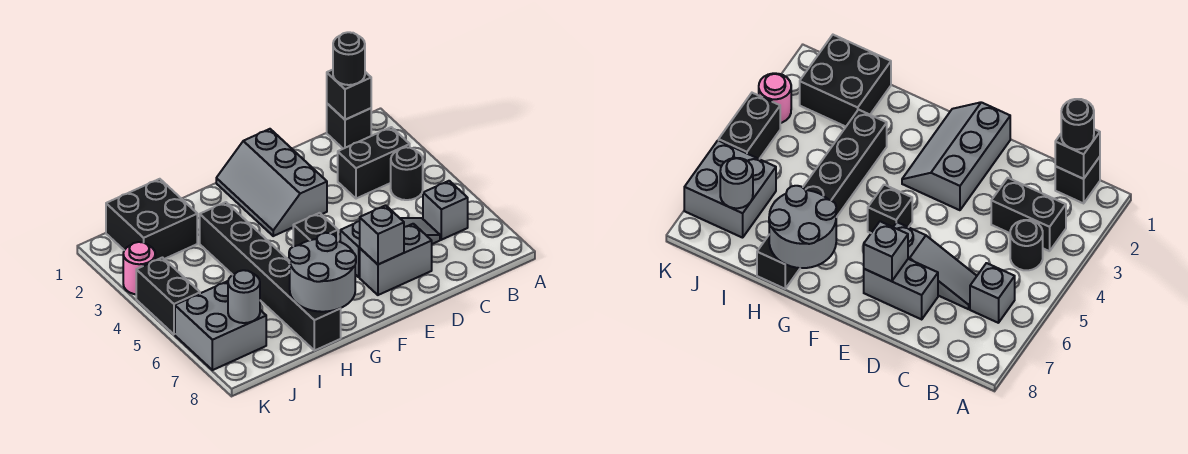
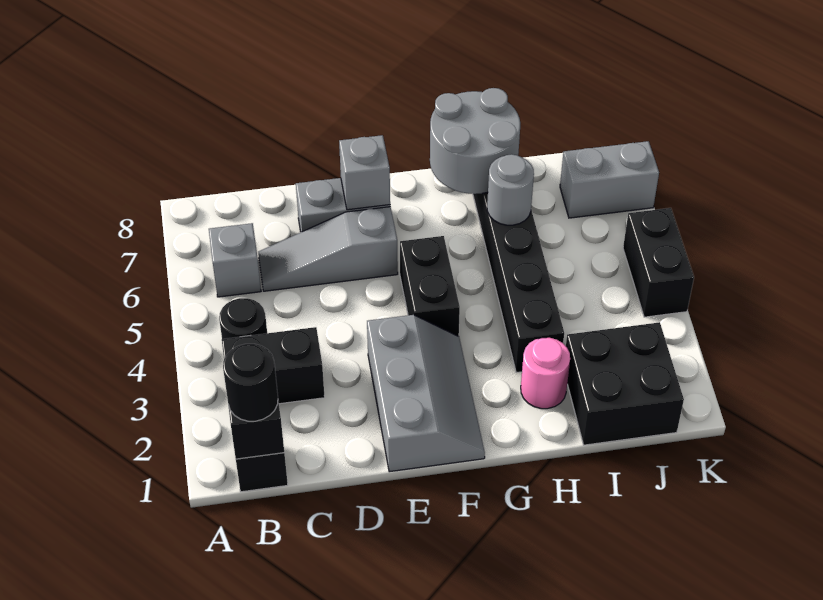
black 1x1 brick [293,213,338,246] -> black 1x2 brick [400,236,460,336]
grey 2x2 brick [175,281,266,370] -> grey 1x2 brick [560,141,659,218]
grey 1x1 round brick [228,270,260,323] -> grey 1x1 round brick moved to [487,154,534,225]
pink 1x1 round brick [123,242,155,294] -> pink 1x1 round brick moved to [521,338,570,409]

